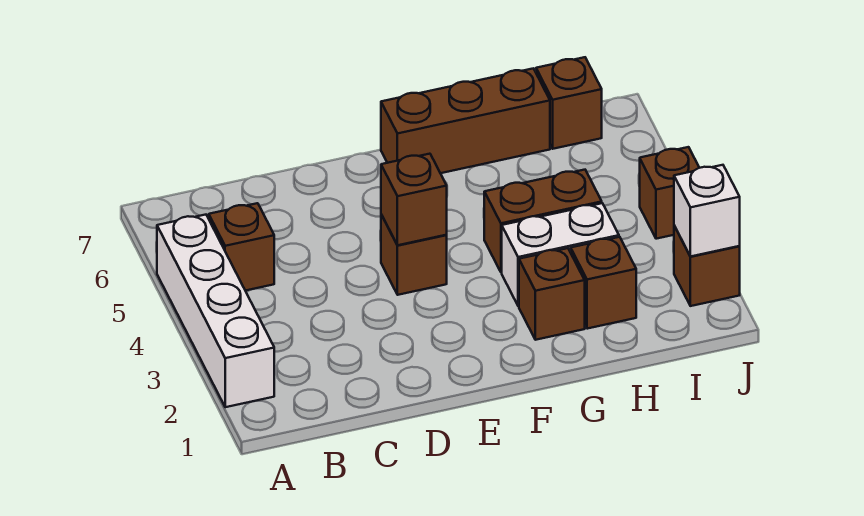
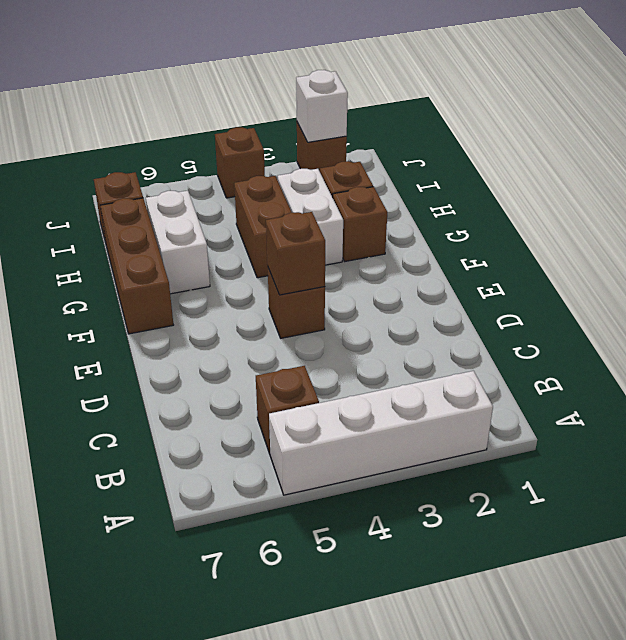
none -> white 1x2 brick [146,191,210,294]

